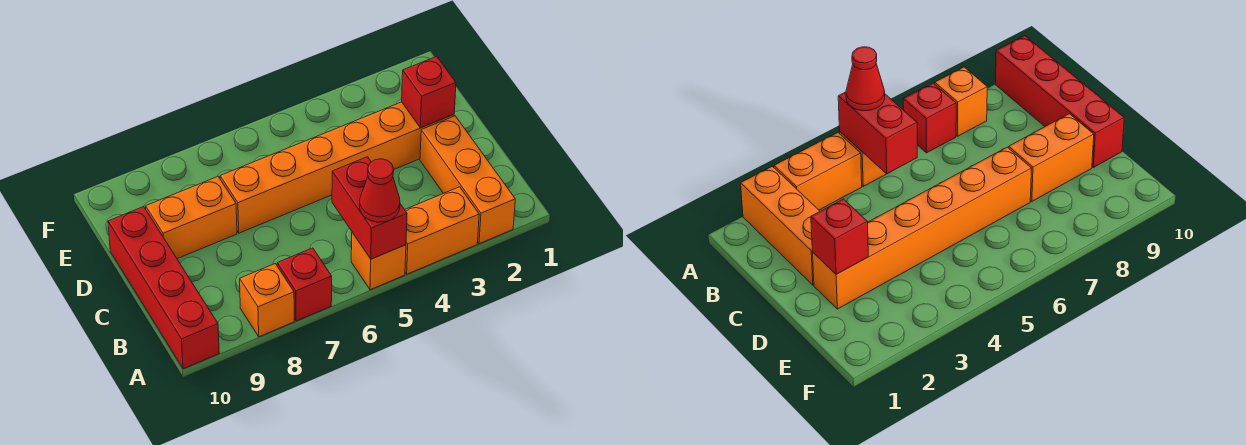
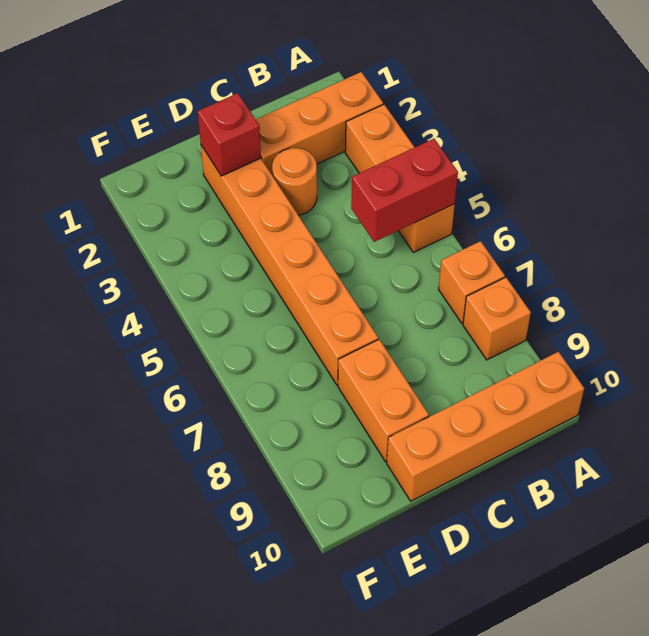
red 1x1 cone [360,159,400,222] -> none
red 1x1 brick [277,248,332,321] -> orange 1x1 brick [438,241,505,323]
red 1x4 brick [108,207,219,369] -> orange 1x4 brick [387,352,584,501]
none -> orange 1x1 round brick [272,148,317,215]

